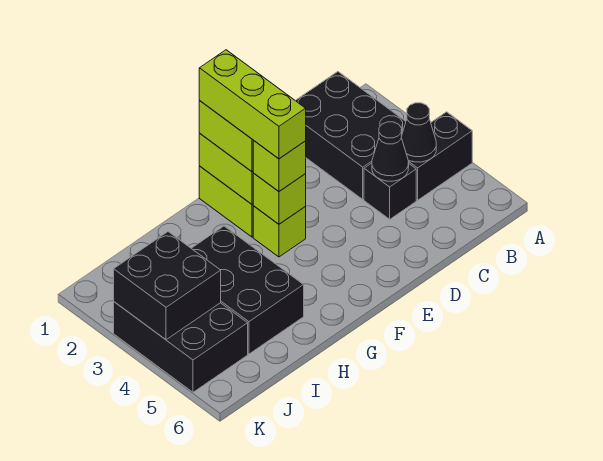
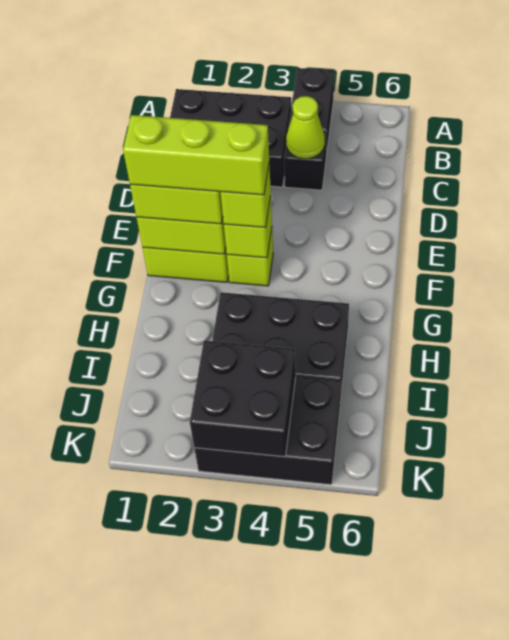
black 1x1 cone [401,103,436,162] -> none
black 1x1 cone [372,122,409,181] -> lime 1x1 cone [286,96,325,159]

